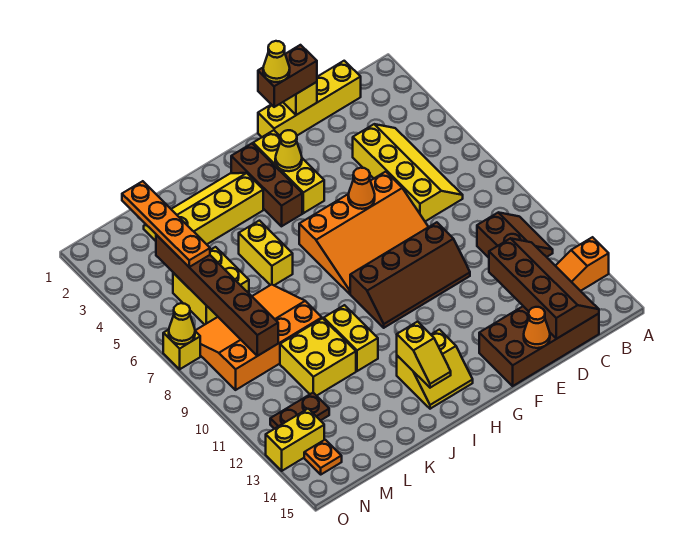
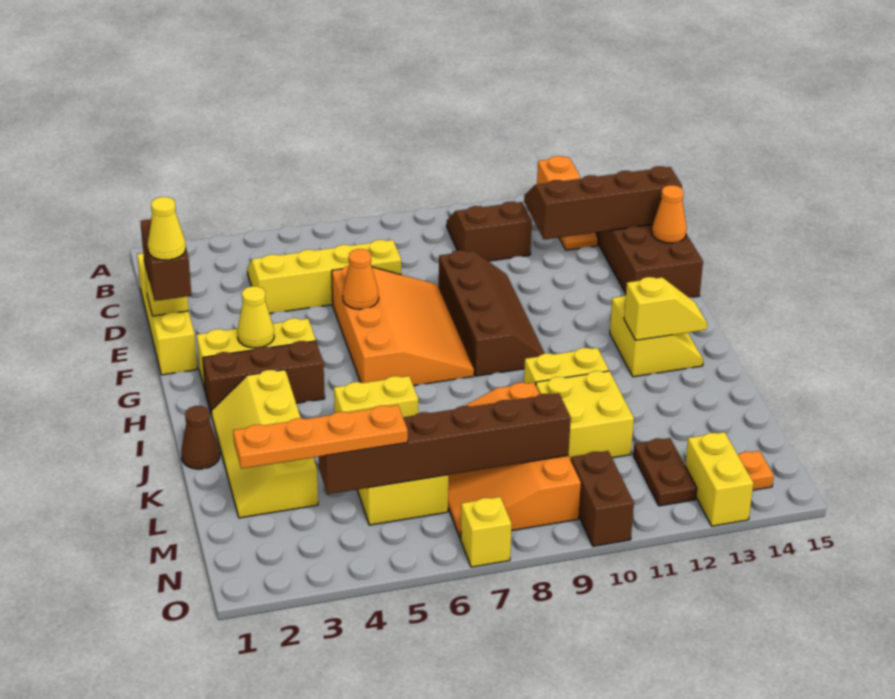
none -> brown 1x1 cone [181,406,220,469]
none -> brown 1x2 brick [571,451,634,546]
yellow 1x1 cone [169,303,195,344] -> none

